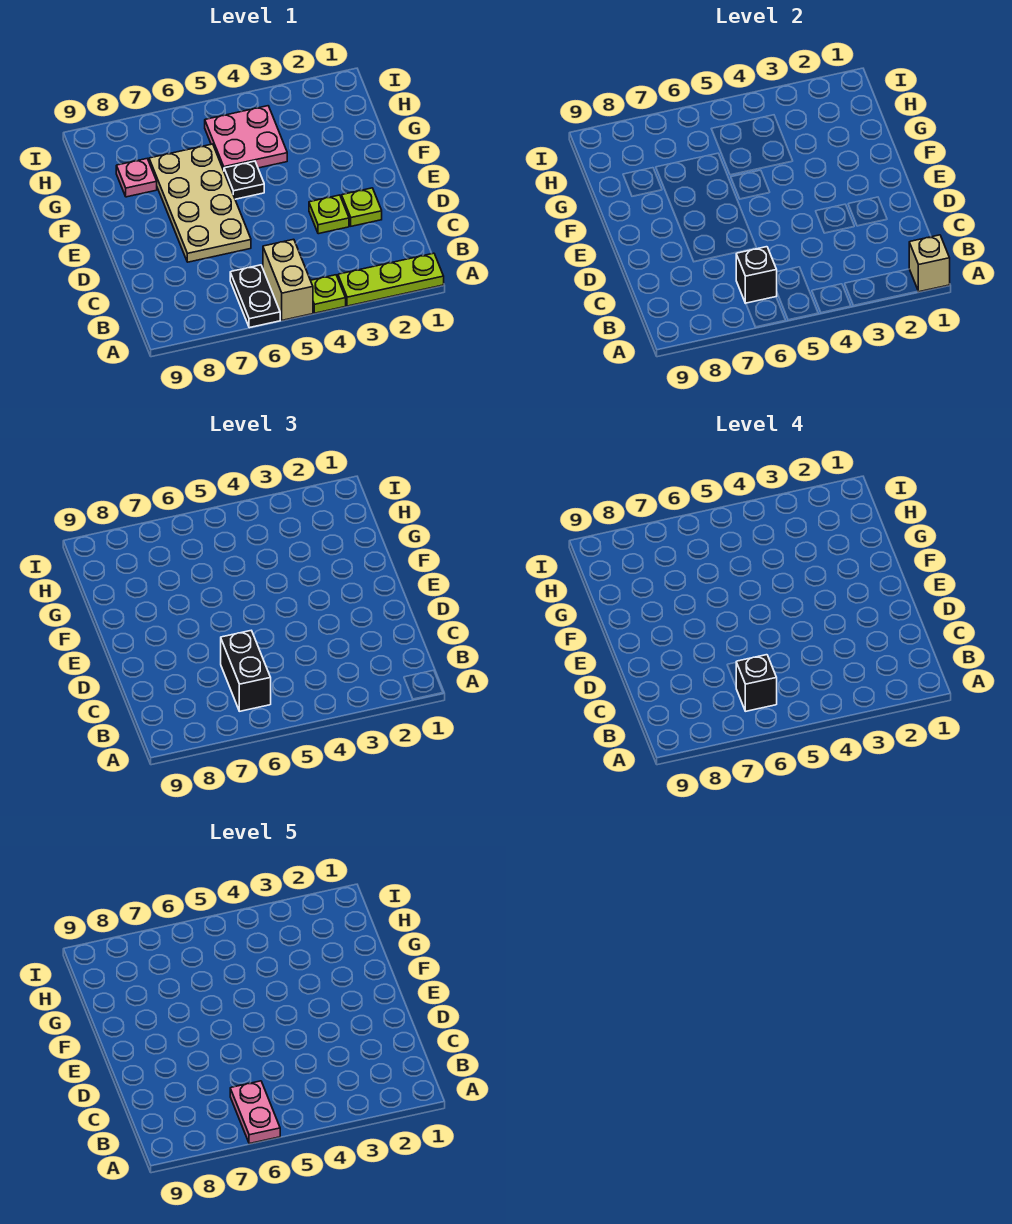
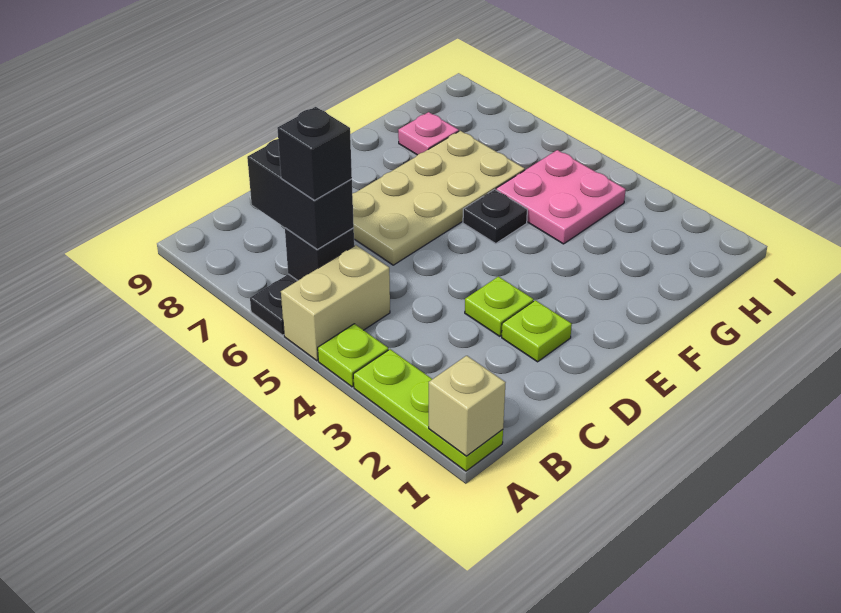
pink 1x2 plate [230,1081,280,1144] -> none
black 1x2 brick [221,631,271,711] -> black 1x2 brick turned to [247,139,354,249]

